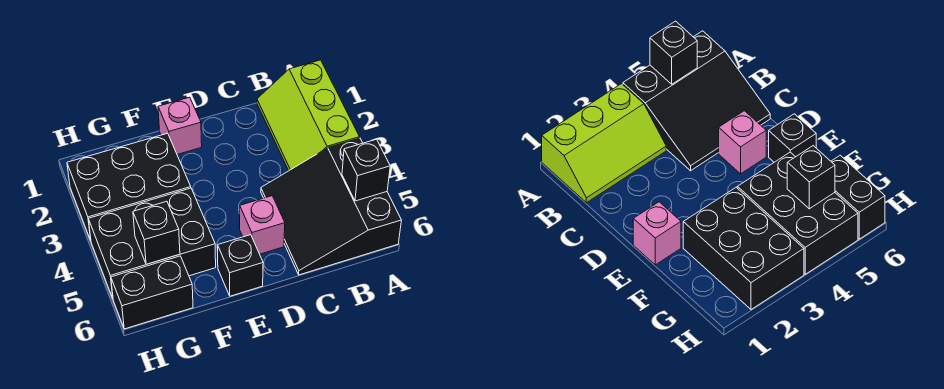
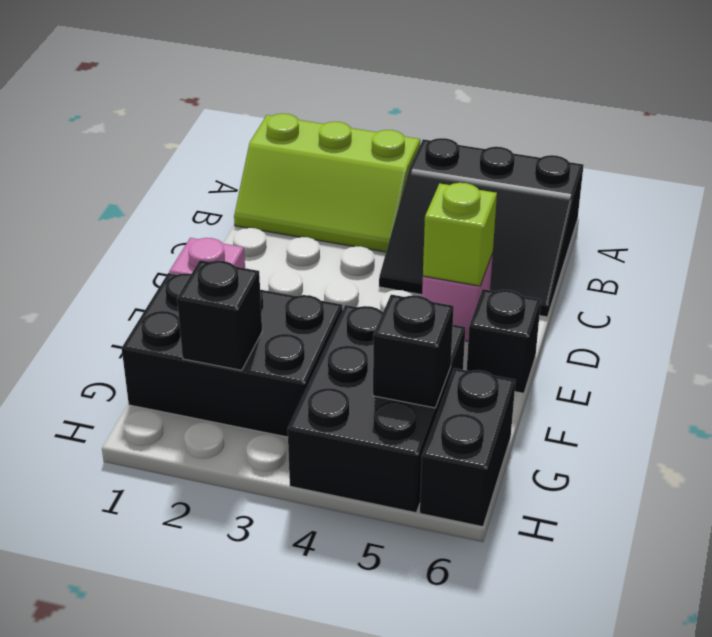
black 1x1 brick [342,139,390,201] -> black 1x1 brick moved to [177,260,262,370]
none -> lime 1x1 brick [423,183,497,286]
black 2x3 brick [67,133,191,240] -> black 2x3 brick turned to [122,273,342,437]

